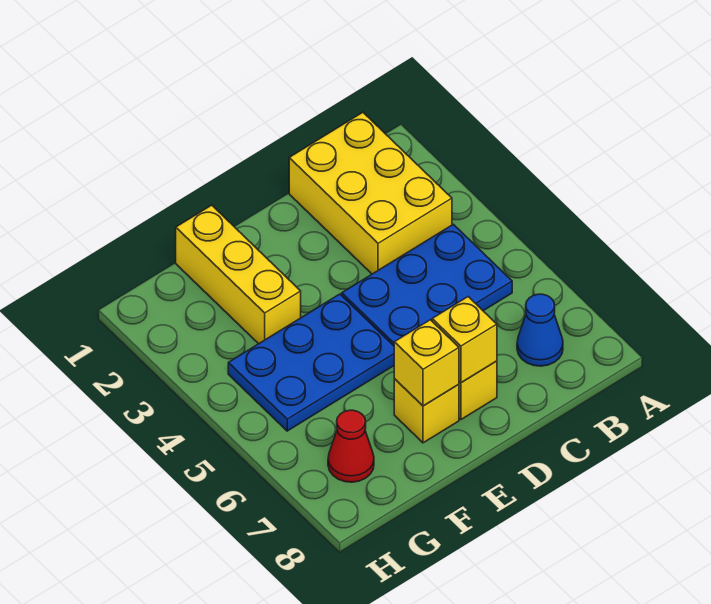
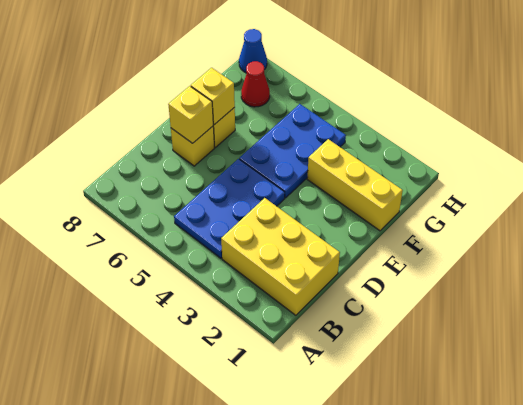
blue 1x1 cone [517,294,563,366] -> blue 1x1 cone moved to [239,29,267,73]

